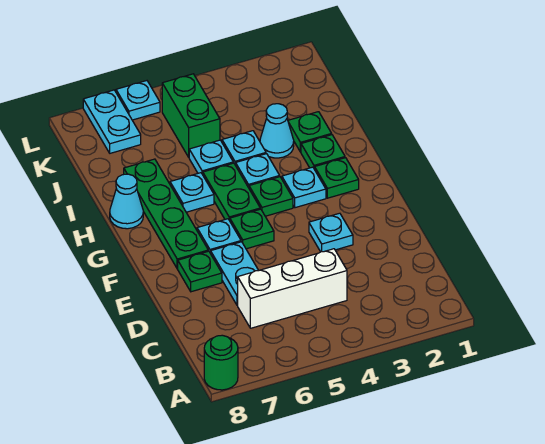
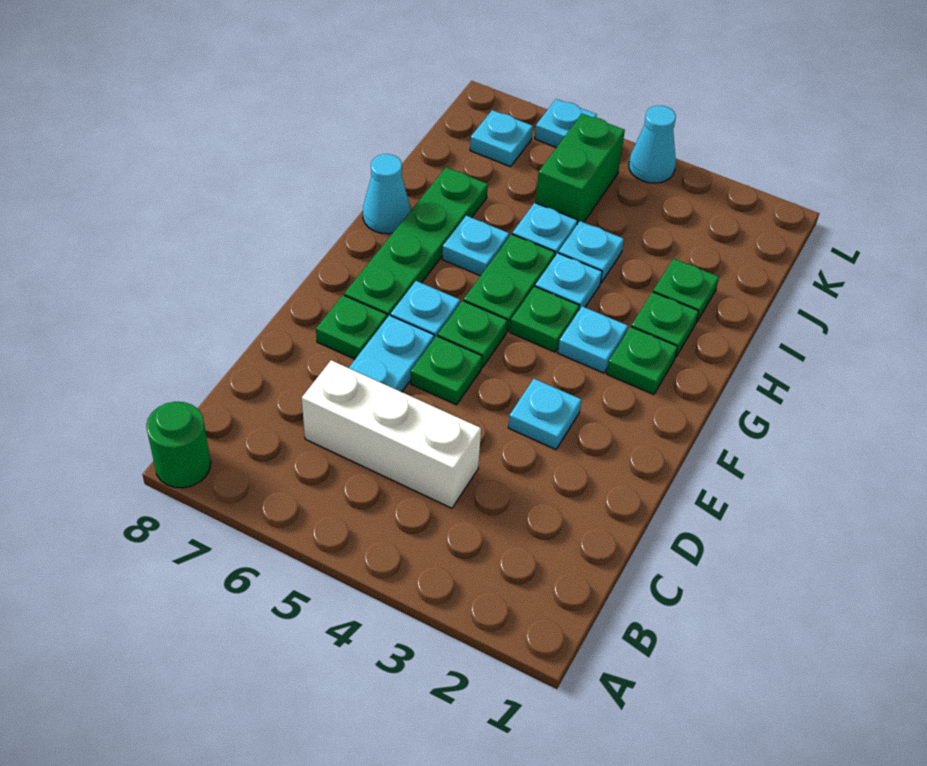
none -> green 1x1 plate [411,336,482,405]
cyan 1x1 cone [260,104,294,158] -> cyan 1x1 cone moved to [629,106,676,183]
cyan 1x2 plate [83,90,141,153] -> cyan 1x1 plate [470,110,533,167]

